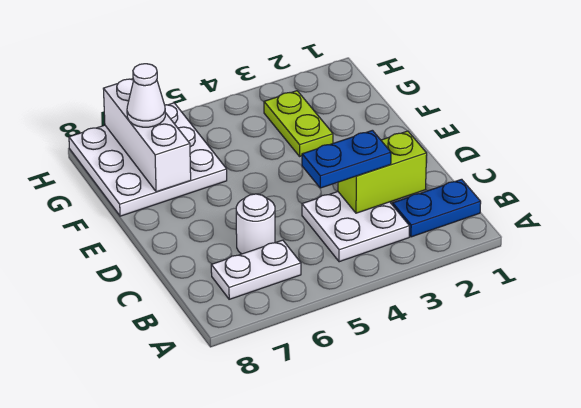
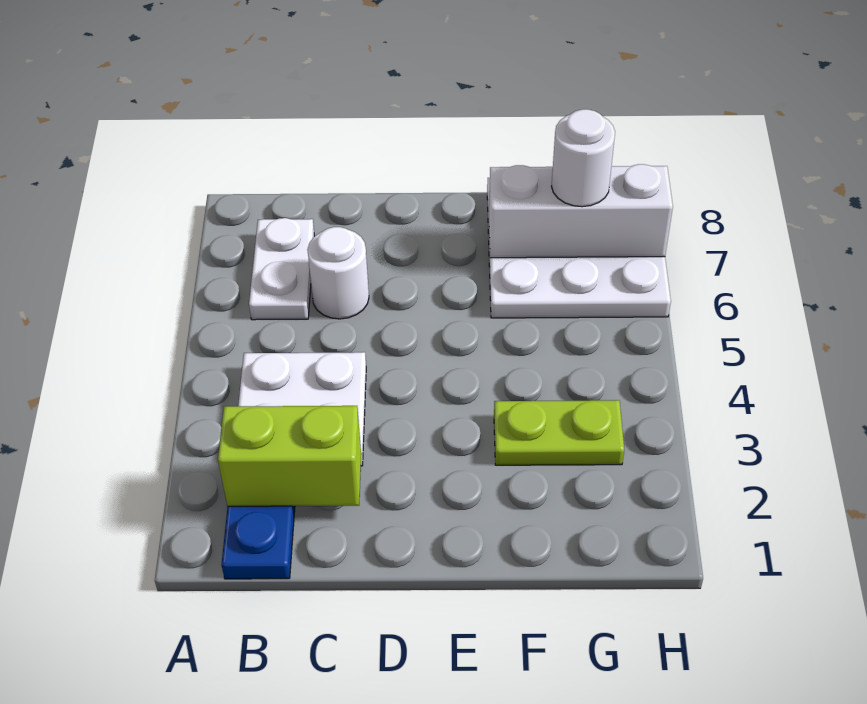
lime 1x2 brick [338,131,427,213] -> lime 1x2 brick turned to [218,406,361,506]
blue 1x2 plate [302,130,391,188] -> none
white 1x1 cone [127,64,165,127] -> white 1x1 round brick [552,109,615,207]

